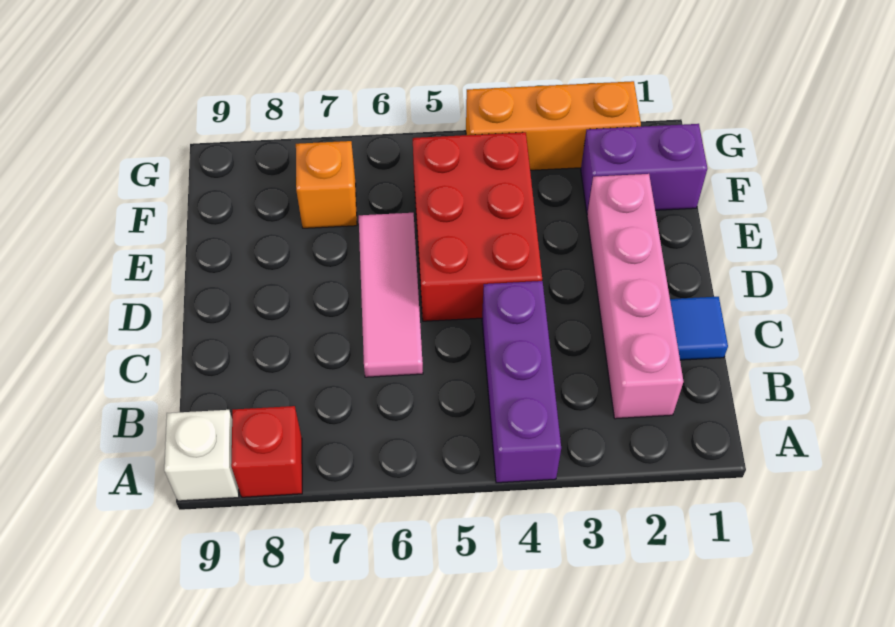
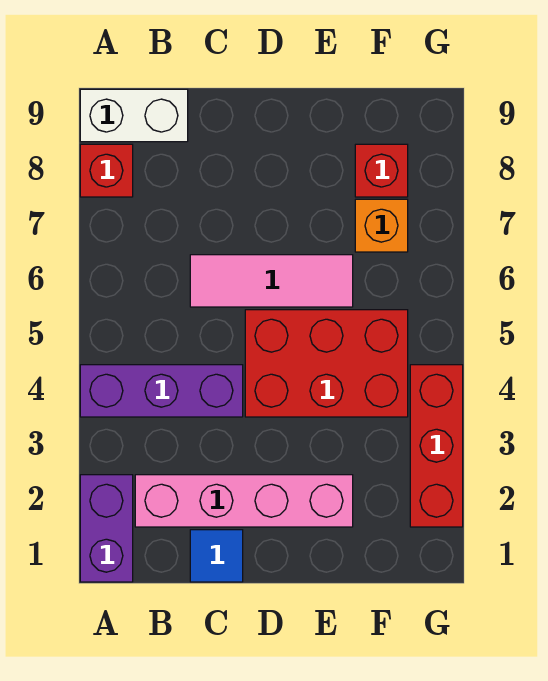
white 1x1 brick [164,410,239,501] -> white 1x2 brick [80,89,188,142]
purple 1x2 brick [581,124,707,213] -> purple 1x2 brick moved to [80,475,133,582]
none -> red 1x1 brick [355,144,408,197]
orange 1x3 brick [466,81,641,170] -> red 1x3 brick [410,365,463,527]

